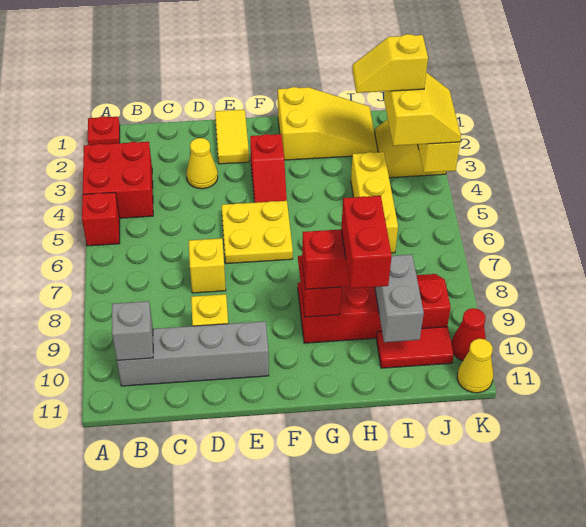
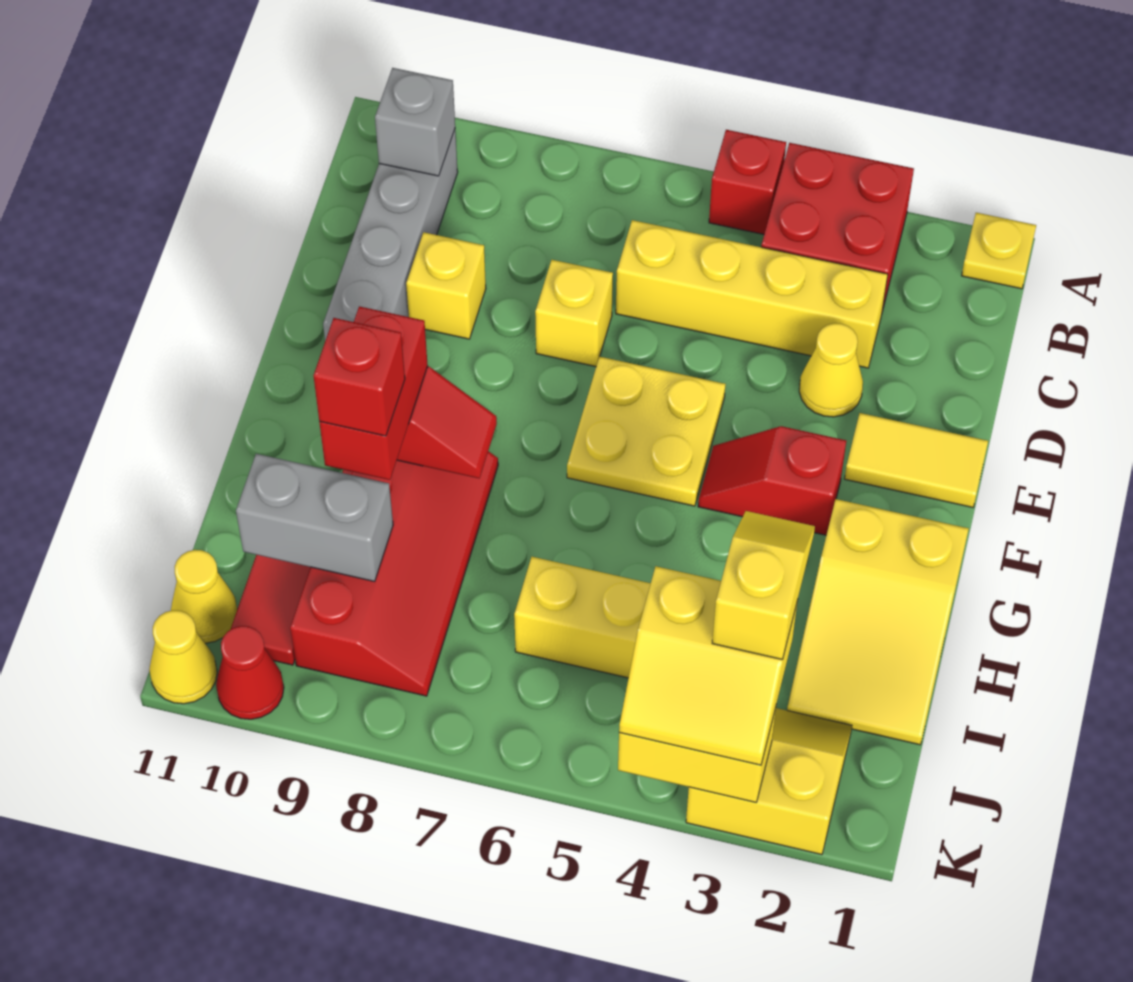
red 1x1 plate [88,116,120,145] -> yellow 1x1 plate [962,213,1036,289]
none -> yellow 1x4 brick [616,220,888,368]
red 1x2 brick [341,196,392,288] -> red 1x1 brick [314,318,405,436]
none -> yellow 1x1 cone [171,550,237,643]

